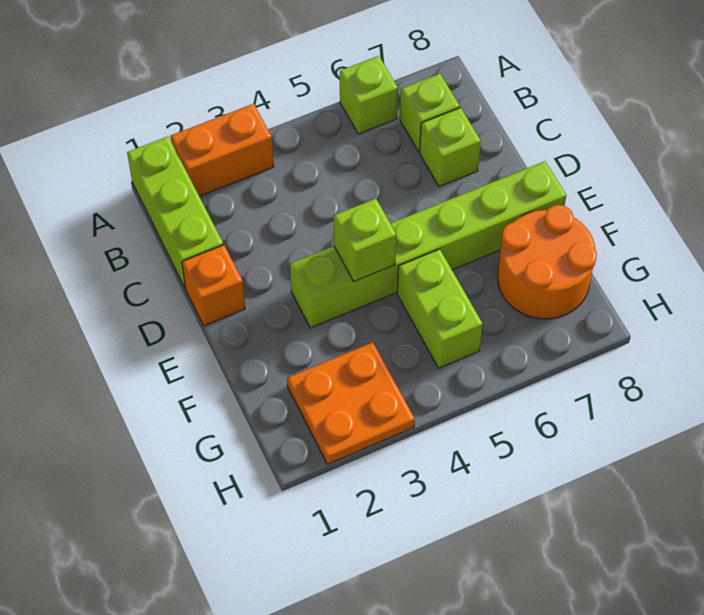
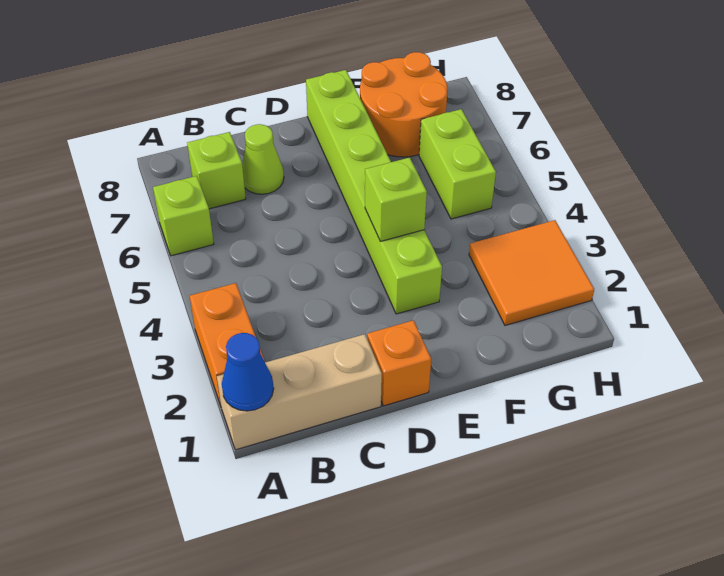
lime 1x3 brick [127,137,223,288] -> tan 1x3 brick [217,334,382,450]
none -> blue 1x1 cone [222,333,274,411]
lime 1x1 brick [420,108,481,187] -> lime 1x1 cone [242,124,284,194]
lime 1x2 brick [397,249,483,368] -> lime 1x2 brick turned to [419,109,496,219]
orange 2x2 plate [287,342,415,464] -> orange 2x2 tile [469,220,594,325]

